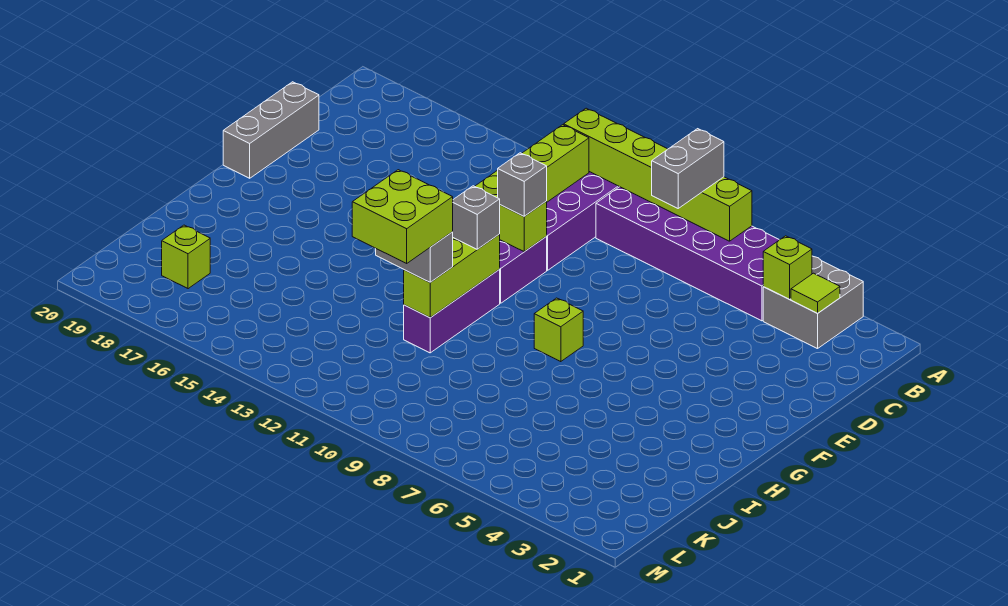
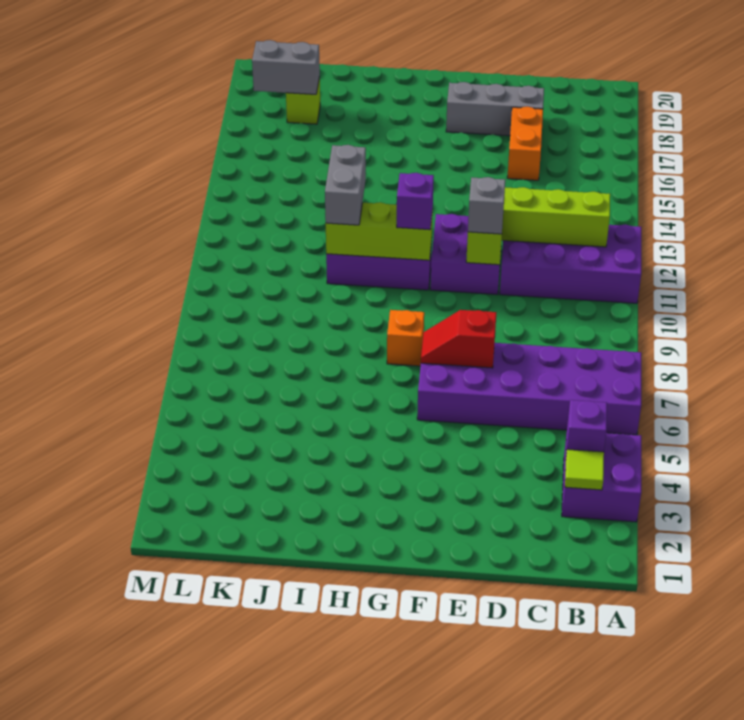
grey 2x2 brick [763,256,863,349] -> purple 2x2 brick [562,433,641,522]
purple 2x6 brick [596,187,779,321] -> purple 2x6 brick turned to [417,343,641,435]
lime 1x6 brick [564,108,752,241] -> none
grey 1x2 brick [652,129,724,208] -> grey 1x2 brick moved to [252,40,320,94]
lime 1x1 brick [763,236,812,299] -> purple 1x1 brick [566,400,607,453]
none -> orange 1x2 brick [507,107,543,180]
grey 1x3 brick [223,82,319,178] -> grey 1x3 brick moved to [446,82,544,136]
none -> red 1x2 slope [421,310,496,368]
lime 1x1 brick [534,298,583,362] -> orange 1x1 brick [387,310,424,366]
grey 1x1 brick [453,186,500,249] -> purple 1x1 brick [397,173,434,230]
lime 2x2 brick [352,170,453,263] -> none

